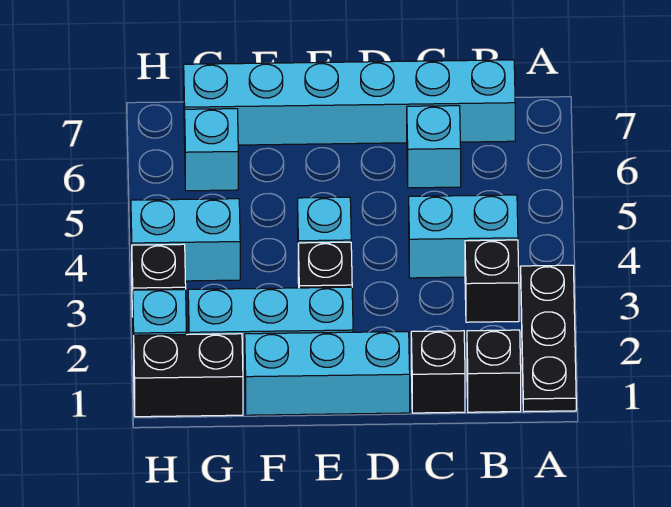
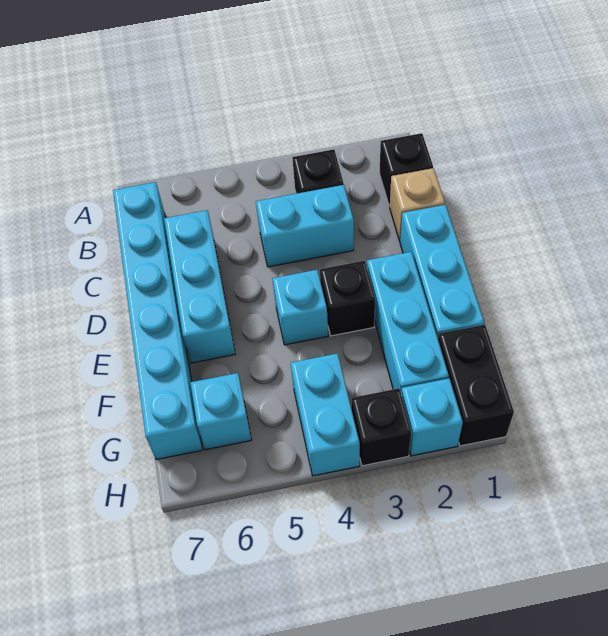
black 1x3 plate [521,265,576,412] -> none
cyan 1x2 brick [409,195,518,278] -> cyan 1x2 brick turned to [256,185,354,267]
black 1x1 brick [411,331,465,413] -> tan 1x1 brick [390,168,445,241]
cyan 1x1 brick [407,106,461,188] -> cyan 1x3 brick [164,210,235,363]

